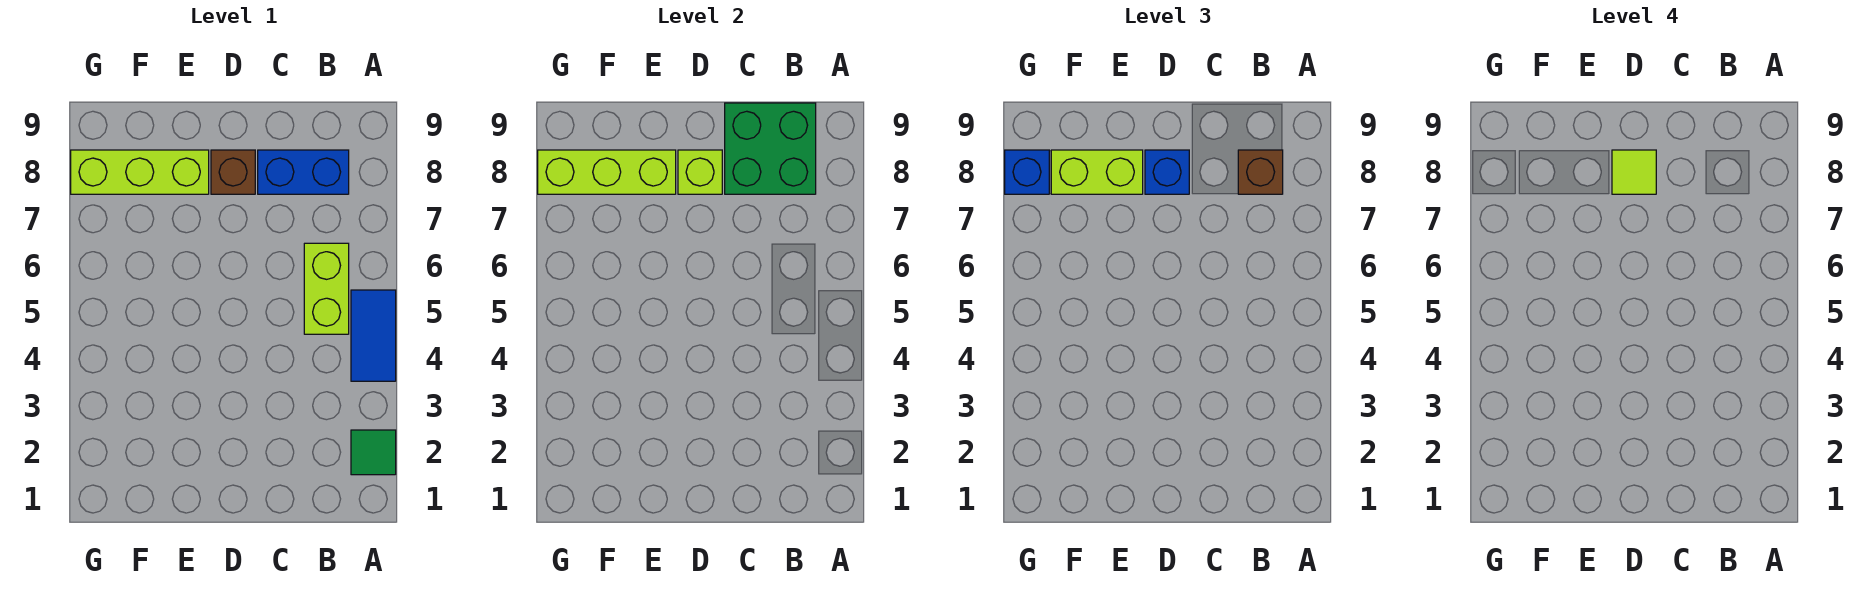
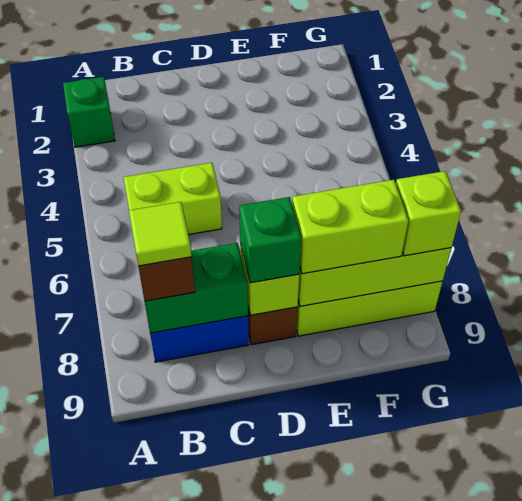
green 1x1 tile [351,430,396,475] -> green 1x1 brick [63,77,115,147]
blue 1x2 tile [351,290,396,381] -> none
lime 1x2 brick [304,243,349,334] -> lime 1x2 brick turned to [123,163,222,235]
green 2x2 brick [725,103,816,194] -> green 1x2 brick [145,243,248,333]
blue 1x1 brick [1145,150,1189,194] -> green 1x1 brick [239,197,301,283]
lime 1x1 tile [1612,150,1656,194] -> lime 1x1 tile moved to [129,202,192,266]
blue 1x1 brick [1005,150,1049,194] -> lime 1x1 brick [396,171,461,256]

